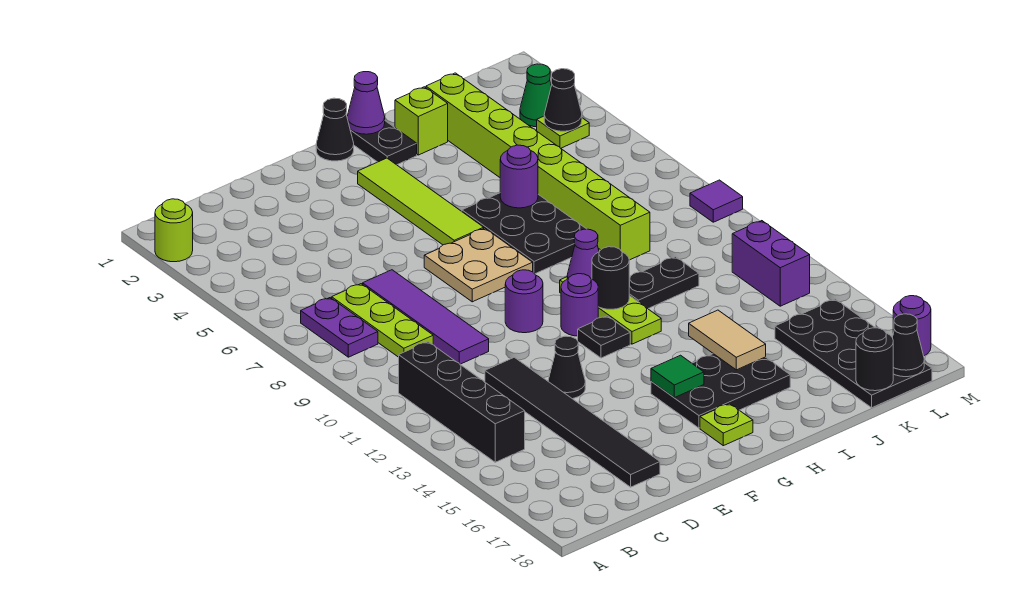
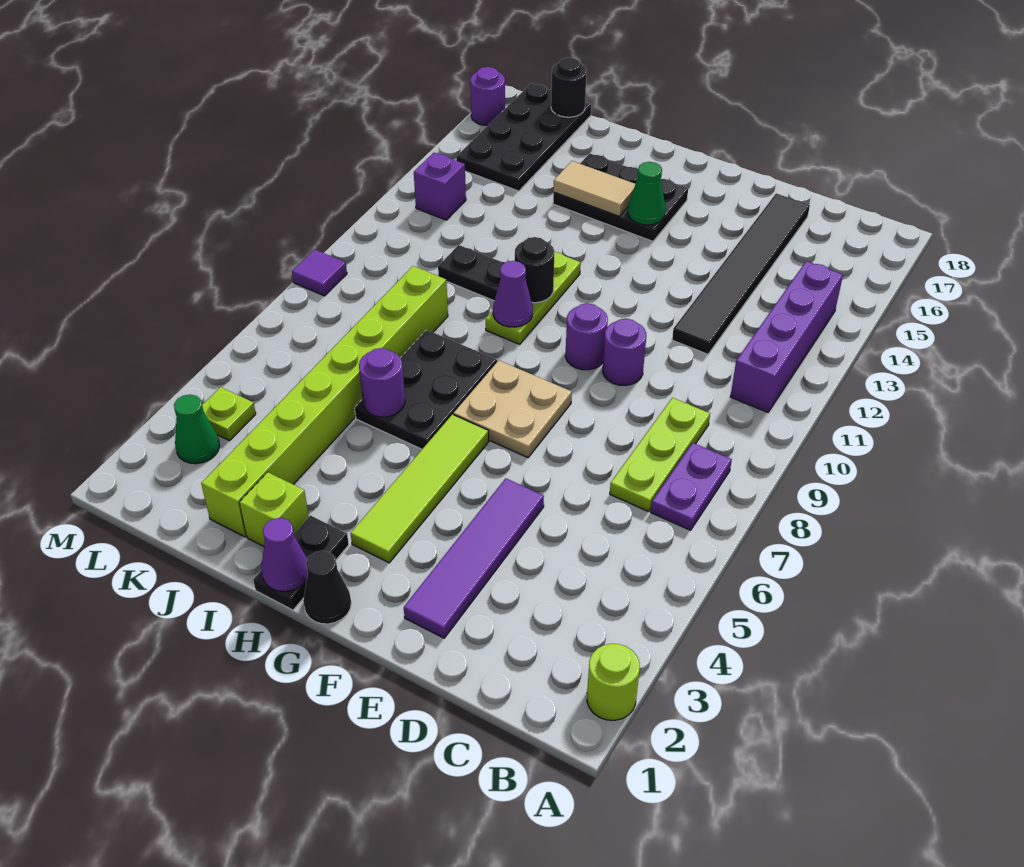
black 1x4 brick [399,342,525,462] -> purple 1x4 brick [730,261,843,412]
purple 1x4 tile [363,270,489,364] -> purple 1x4 tile moved to [404,478,544,638]
black 1x1 cone [548,336,585,399] -> none
purple 1x1 round brick [561,274,598,336] -> purple 1x1 round brick moved to [603,319,646,386]
black 1x1 plate [578,316,630,358] -> none
green 1x1 tile [651,355,704,398] -> green 1x1 cone [628,162,665,225]
lime 1x1 plate [700,403,753,446] -> none
tan 1x2 tile [689,310,766,370] -> tan 1x2 tile turned to [553,161,635,216]
black 1x1 cone [544,69,582,131] -> none
purple 1x2 brick [732,221,810,306] -> purple 1x1 brick [414,153,466,220]
black 1x1 cone [892,314,924,377] -> none

